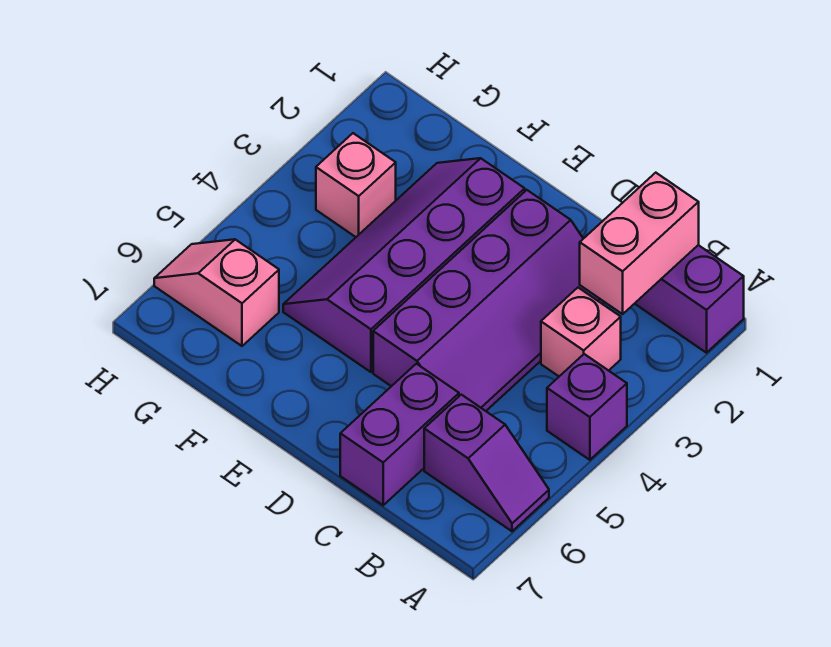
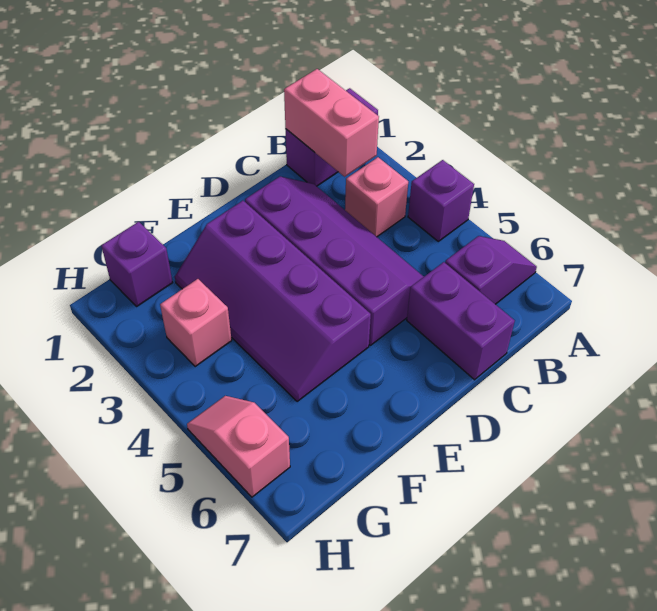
none -> purple 1x1 brick [101,222,173,307]
pink 1x2 slope [154,239,279,346] -> pink 1x2 slope turned to [187,396,290,497]

